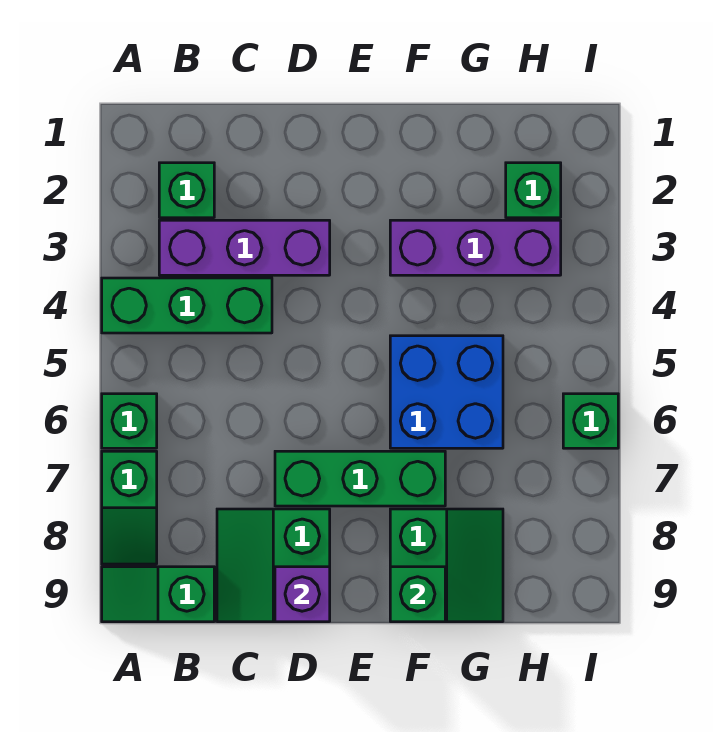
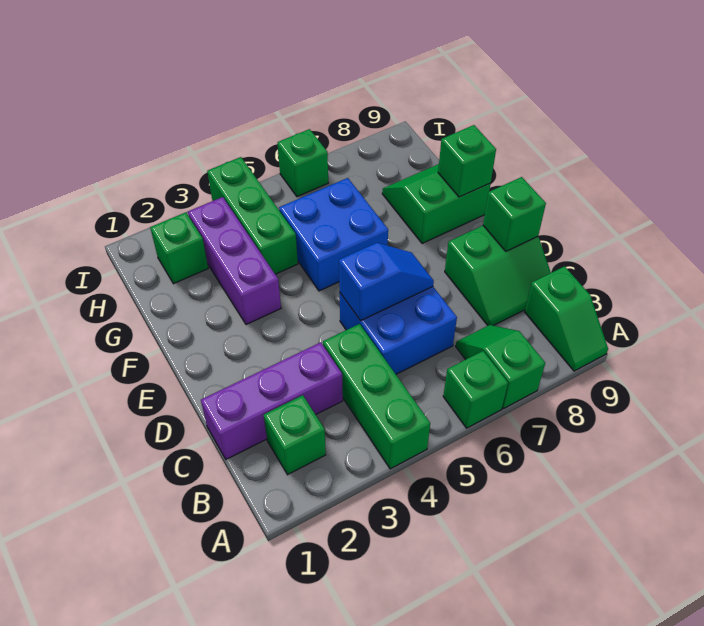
green 1x2 slope [102,451,157,564] -> green 1x2 slope turned to [456,325,545,409]
purple 1x3 brick [159,220,330,275] -> purple 1x3 brick turned to [201,342,343,459]
none -> blue 2x2 brick [340,287,457,374]
none -> blue 1x2 slope [339,243,434,321]
green 1x3 brick [275,451,445,506] -> green 1x3 brick moved to [207,157,298,274]
purple 1x1 brick [275,567,330,622] -> green 1x1 brick [483,177,546,251]

